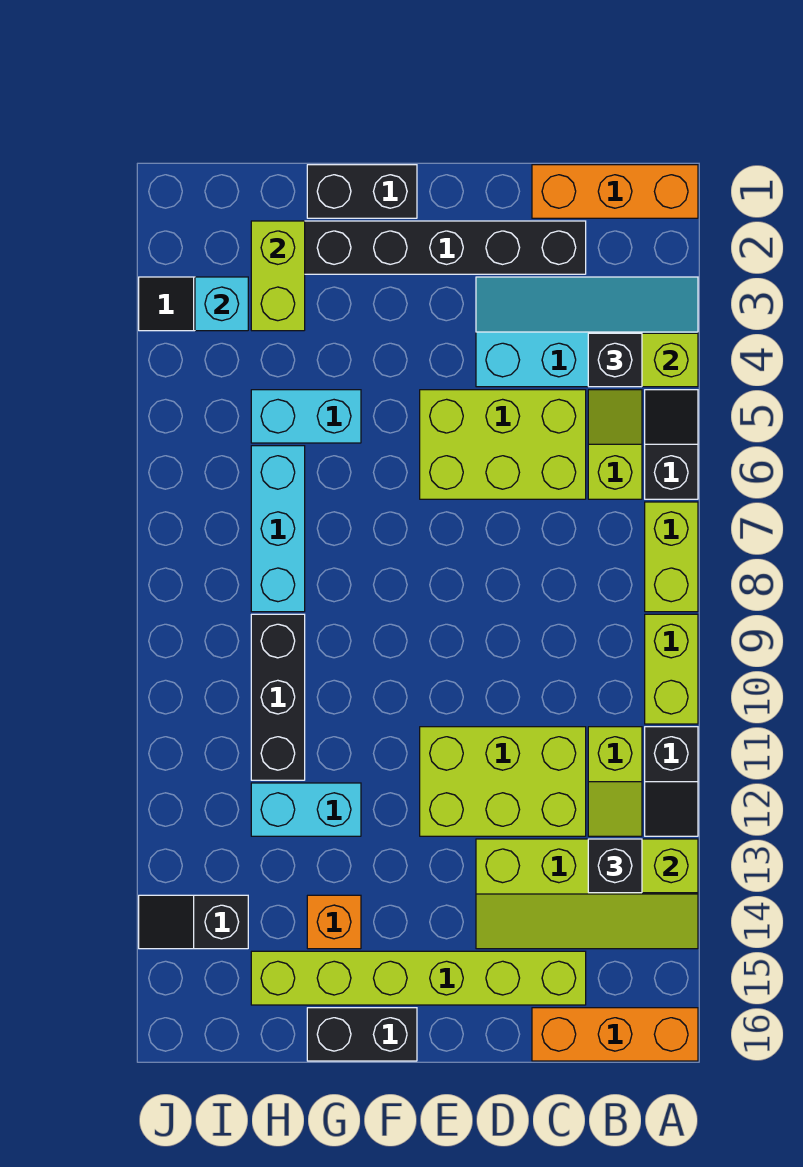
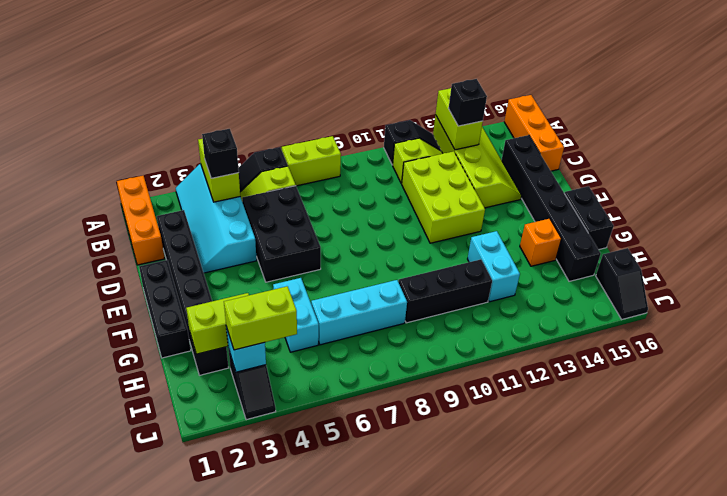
lime 1x2 brick [645,614,698,724] -> lime 1x2 brick moved to [224,286,297,350]
lime 2x3 brick [420,390,586,499] -> black 2x3 brick [242,186,321,282]
lime 1x6 brick [251,951,586,1005] -> black 1x6 brick [502,135,601,281]
black 1x2 brick [307,165,417,218] -> black 1x3 brick [139,260,191,358]
black 1x2 slope [139,895,248,949] -> black 1x2 slope moved to [596,248,648,319]

